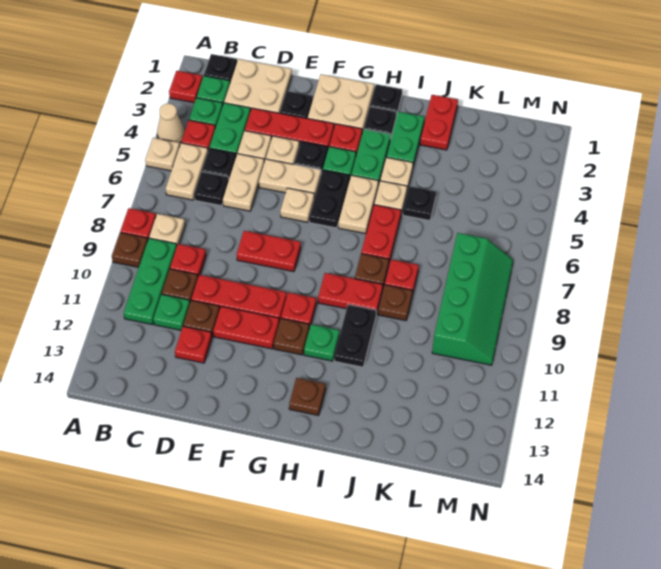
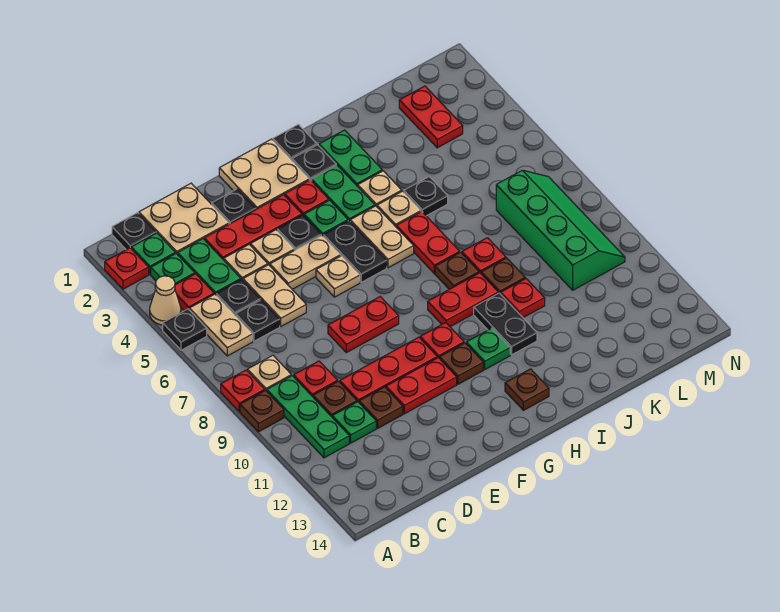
tan 1x1 plate [145,138,180,171] -> black 1x1 plate [163,309,207,350]
red 1x1 plate [175,326,212,363] -> red 1x1 plate moved to [501,278,545,318]
red 1x2 plate [420,95,458,150] -> red 1x2 plate moved to [399,86,463,148]

